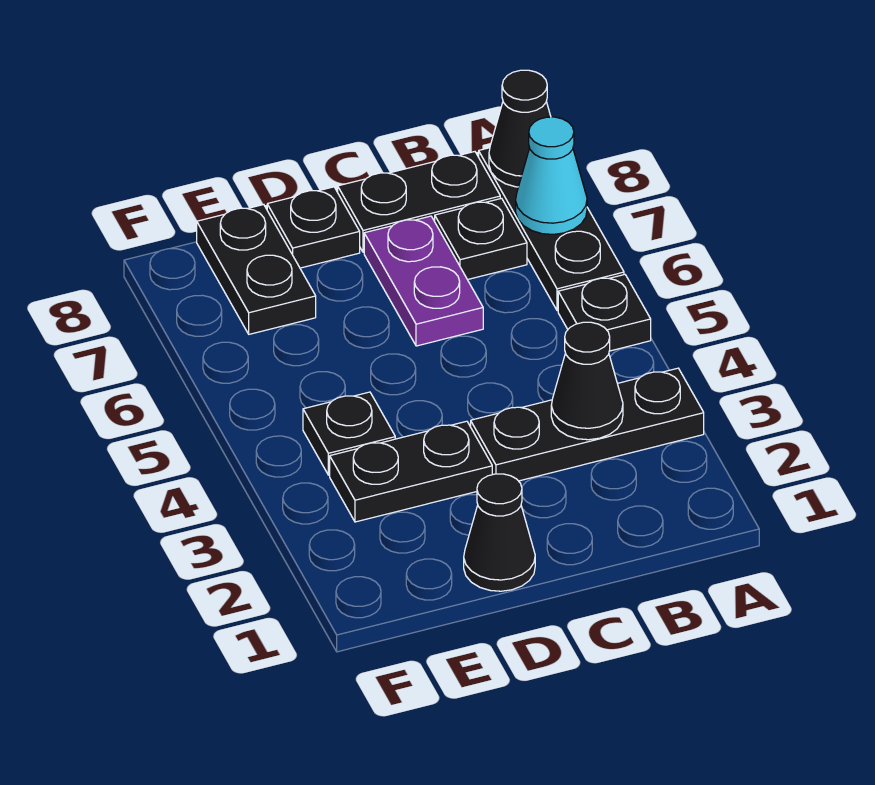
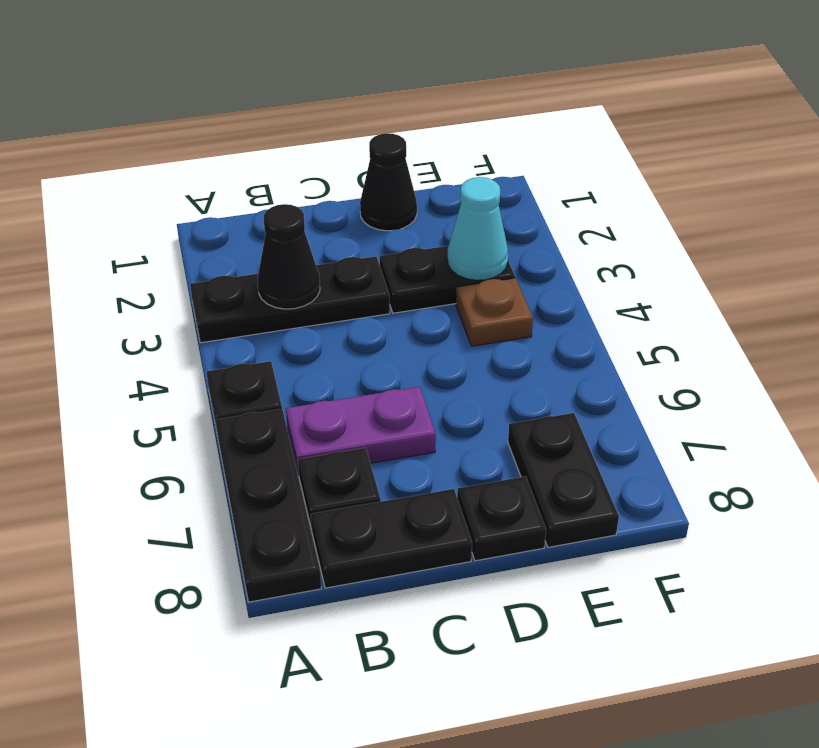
cyan 1x1 cone [516,117,587,234] -> cyan 1x1 cone moved to [447,177,508,280]
black 1x1 cone [489,70,551,187] -> none
purple 1x2 plate [364,216,483,346] -> purple 1x2 plate turned to [286,387,436,474]
black 1x1 plate [303,392,395,475] -> brown 1x1 plate [456,278,533,346]

